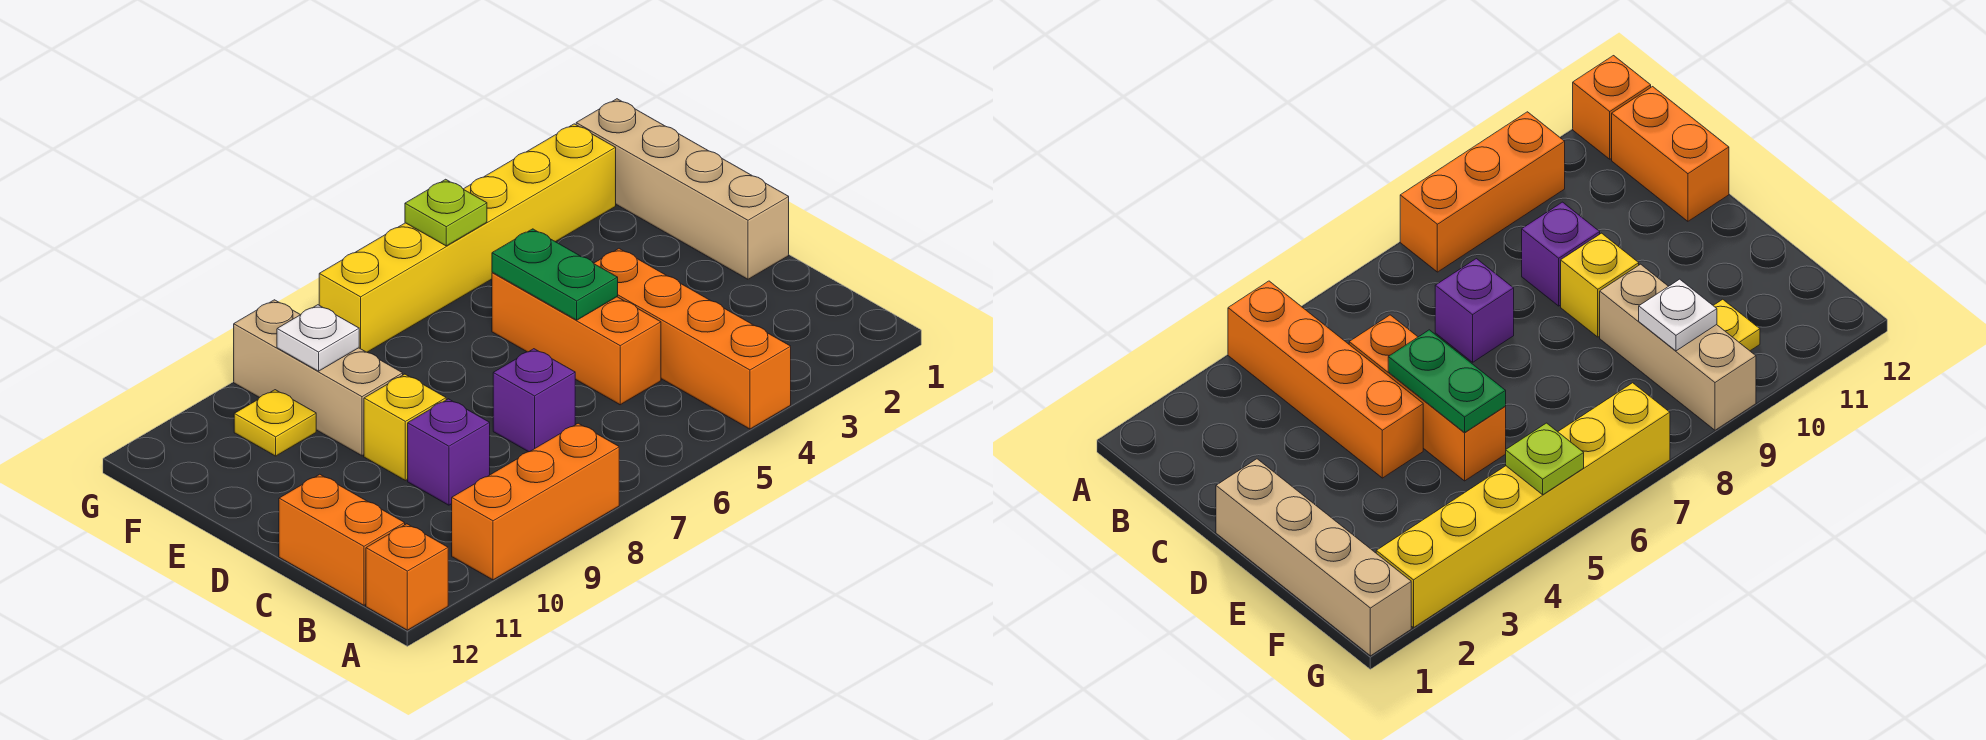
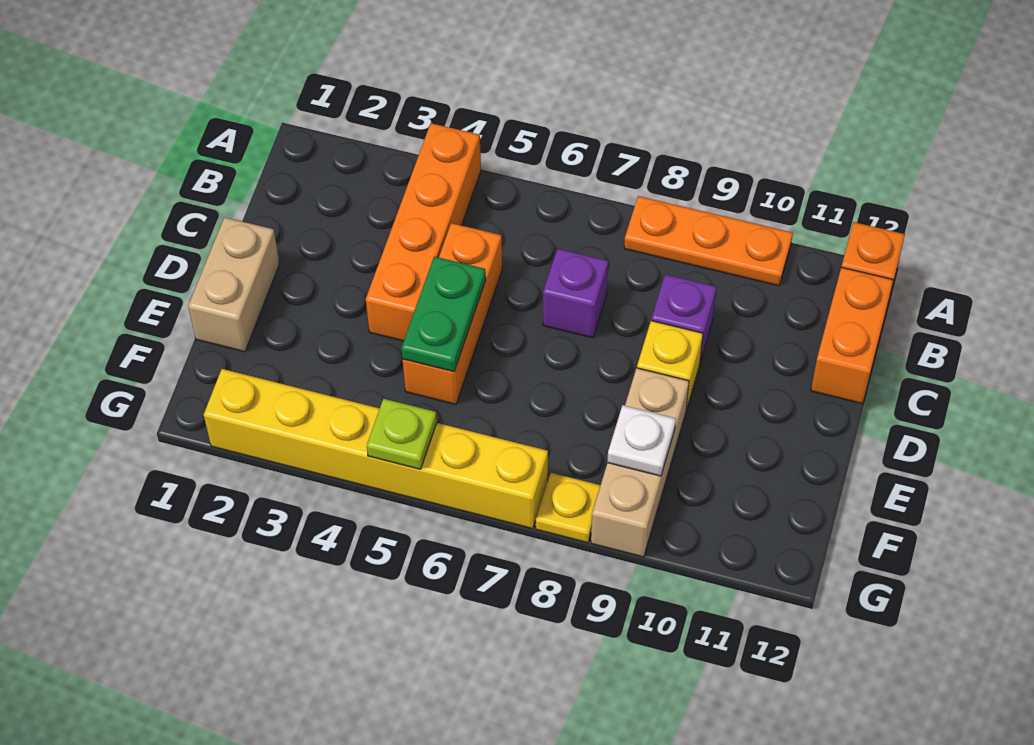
orange 1x3 brick [452,423,619,580] -> orange 1x3 plate [624,196,793,286]
tan 1x4 brick [576,99,789,279] -> tan 1x2 brick [188,217,280,352]
yellow 1x1 plate [234,390,316,456] -> yellow 1x1 plate moved to [536,473,601,543]

